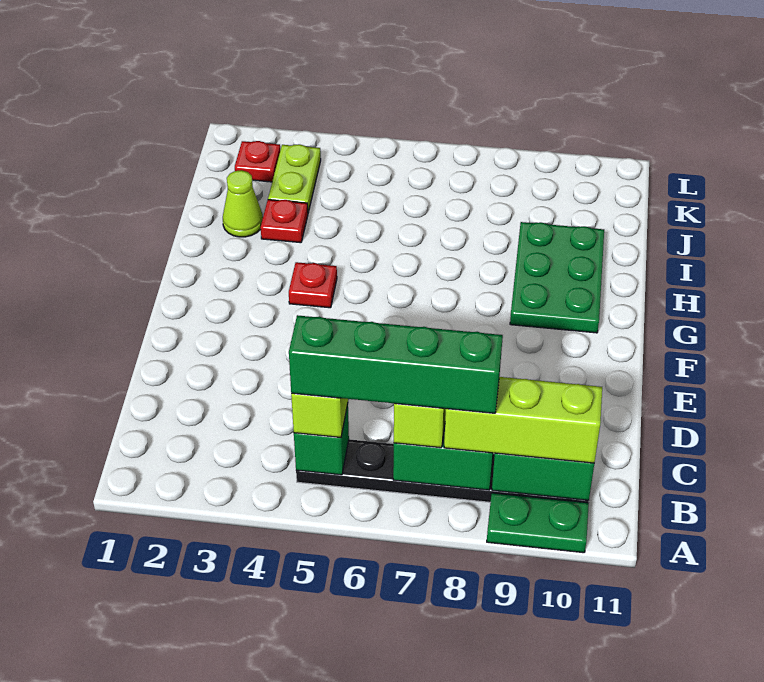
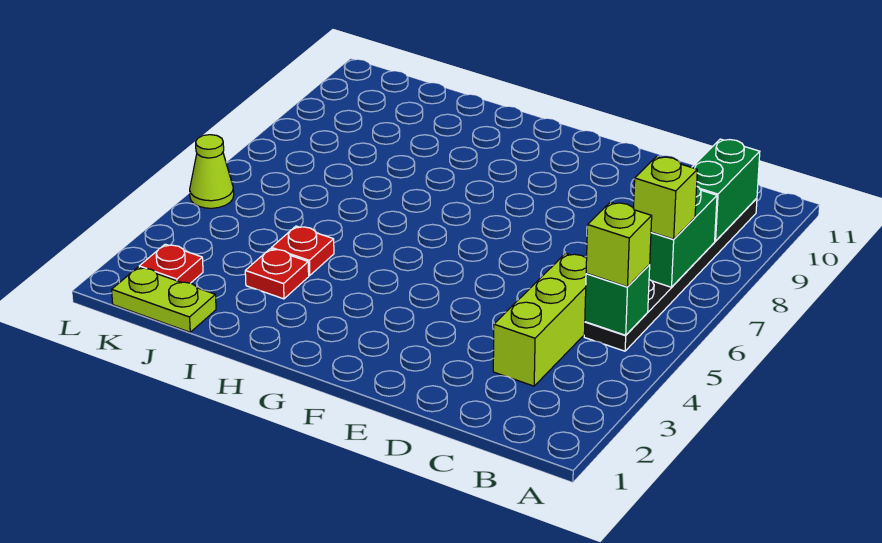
green 1x2 plate [487,493,589,553] -> none
green 1x4 brick [289,315,503,413] -> none
lime 1x3 brick [444,377,602,463] -> lime 1x3 brick moved to [493,253,587,386]
red 1x1 plate [289,262,337,308] -> red 1x1 plate moved to [271,226,334,276]
green 2x3 plate [510,222,604,333] -> none
lime 1x1 cone [223,170,263,237] -> lime 1x1 cone moved to [190,135,234,208]
lime 1x2 plate [268,144,321,212] -> lime 1x2 plate moved to [112,267,216,332]

